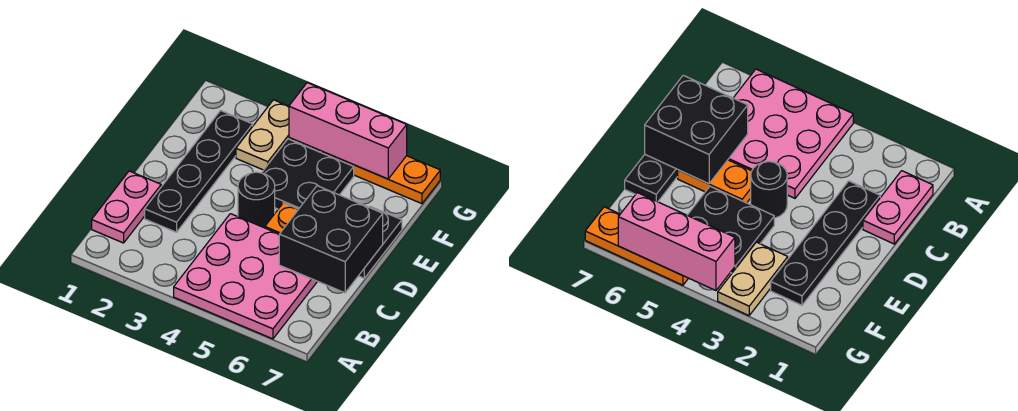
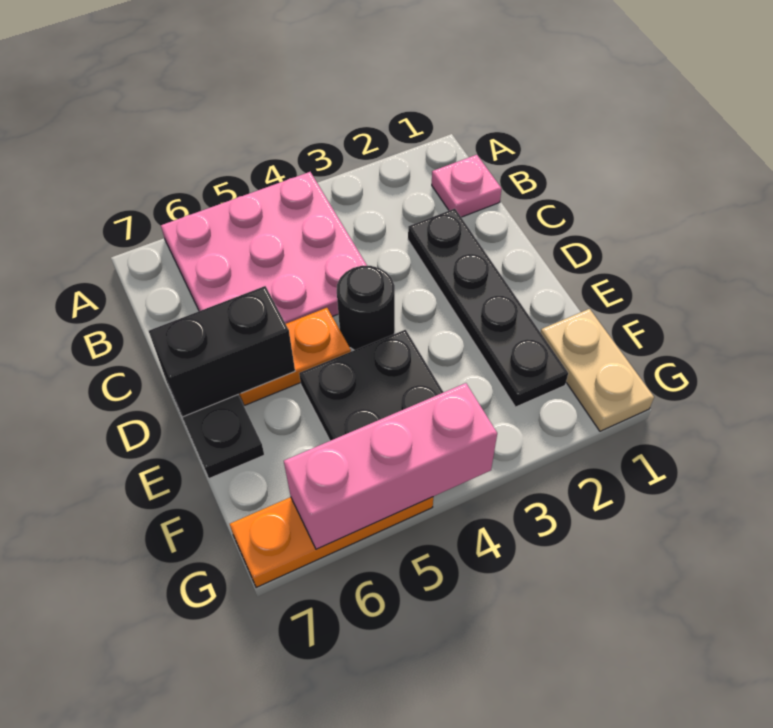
pink 1x2 plate [92,171,161,243] -> pink 1x1 plate [432,155,502,217]
black 2x2 brick [279,186,383,293] -> black 1x2 brick [149,286,295,417]
tan 1x2 plate [236,100,293,170] -> tan 1x2 plate moved to [541,309,654,431]

